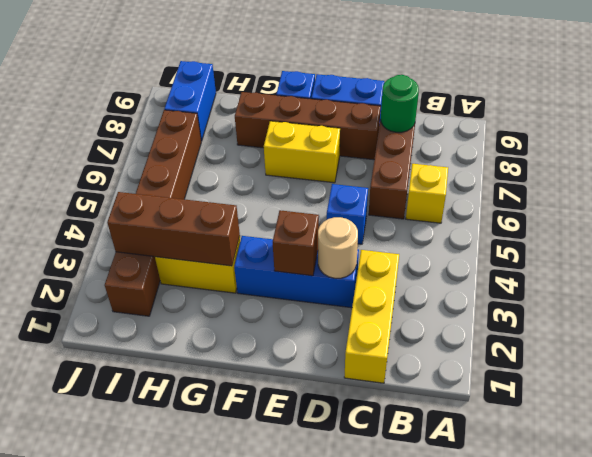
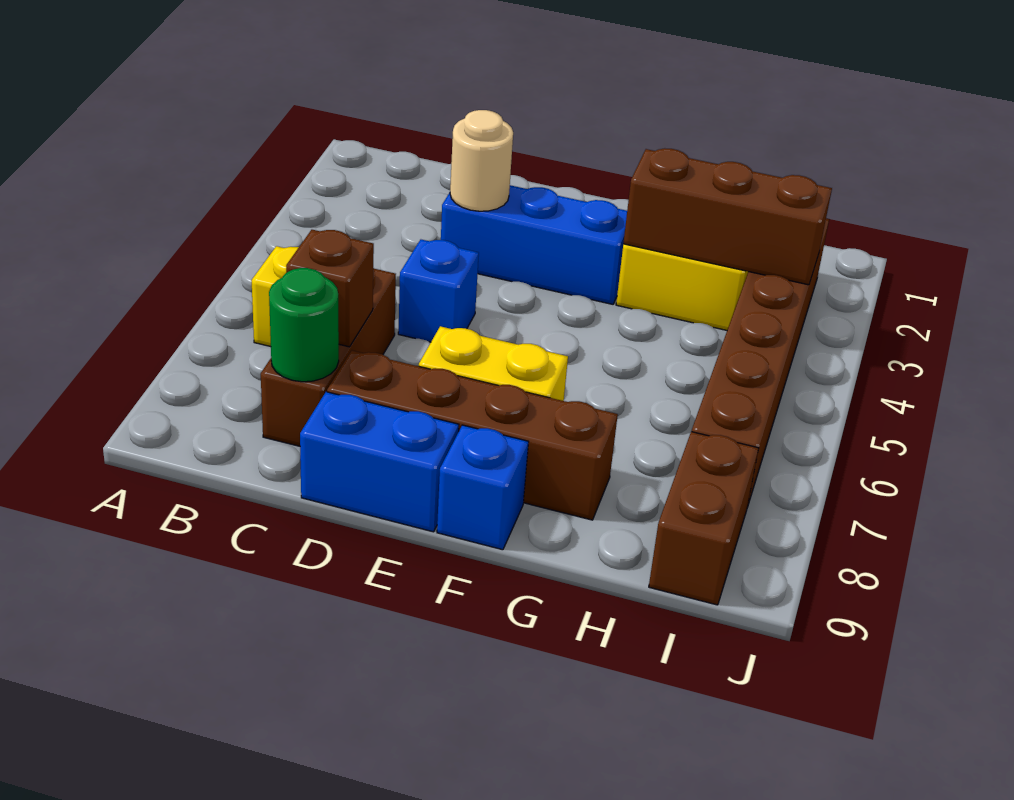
yellow 1x3 brick [344,250,399,383] -> none
brown 1x1 brick [273,210,319,276] -> brown 1x1 brick moved to [286,230,374,347]
blue 1x2 brick [164,61,216,141] -> brown 1x2 brick [649,432,759,605]

